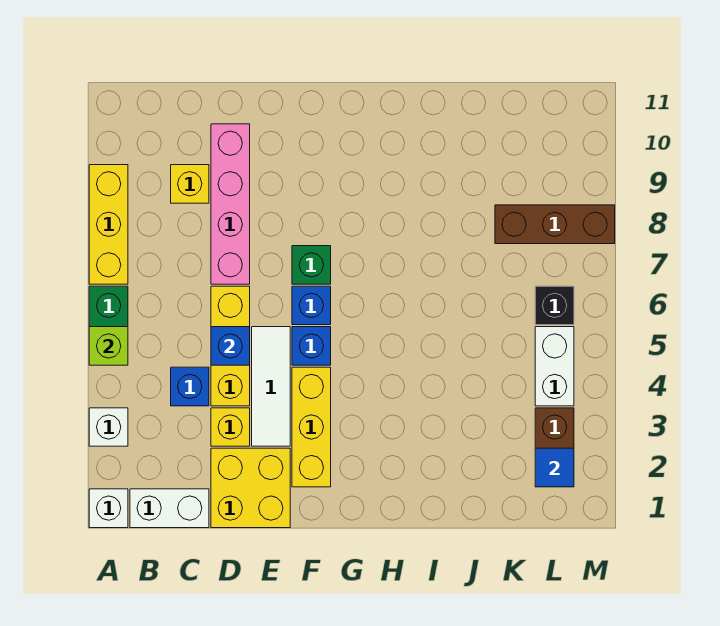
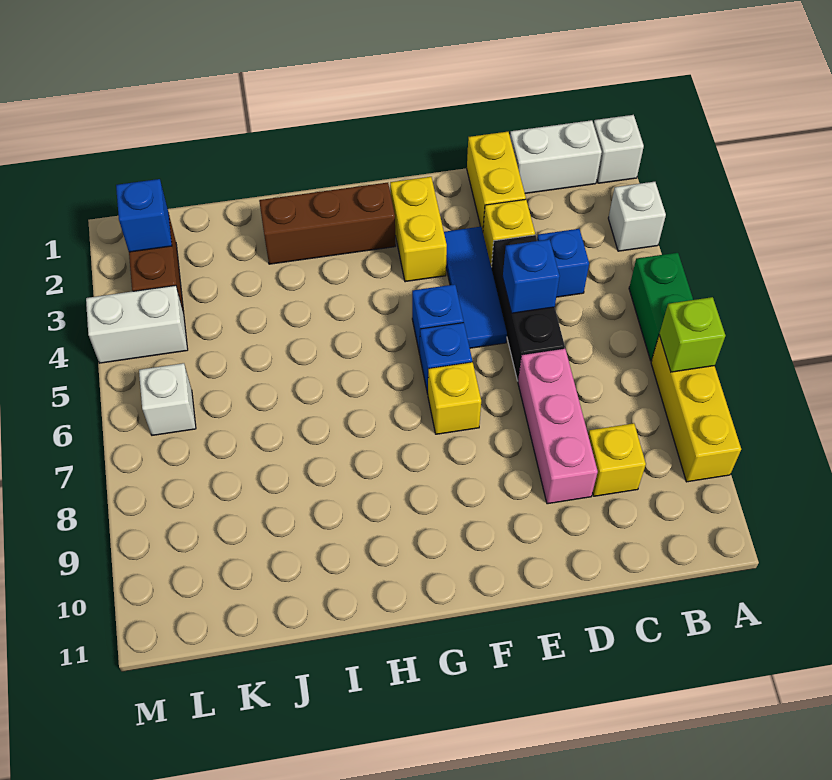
lime 1x1 brick [89,327,128,365] -> lime 1x1 brick moved to [659,297,726,372]
yellow 2x2 brick [211,448,290,528] -> yellow 1x2 brick [467,132,526,231]
yellow 1x3 brick [211,286,250,406] -> black 1x3 brick [491,235,565,381]
pink 1x4 brick [211,124,250,284] -> pink 1x3 brick [518,349,598,504]
white 1x3 tile [252,327,290,446] -> blue 1x3 tile [444,227,507,348]
yellow 1x3 brick [292,367,331,487] -> yellow 1x2 brick [390,177,447,282]
green 1x1 brick [292,246,331,284] -> yellow 1x1 brick [428,362,481,434]
brown 1x3 brick [495,205,615,244] -> brown 1x3 brick moved to [259,183,396,264]
blue 1x1 tile [535,448,574,487] -> blue 1x1 brick [116,179,172,252]
white 1x2 brick [535,327,574,406] -> white 1x2 brick turned to [86,285,188,363]
black 1x1 brick [535,286,574,325] -> white 1x1 brick [139,363,196,435]

